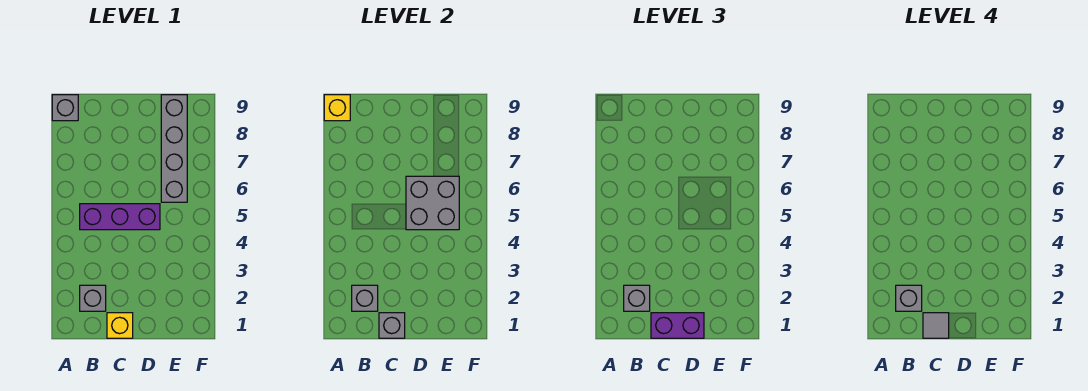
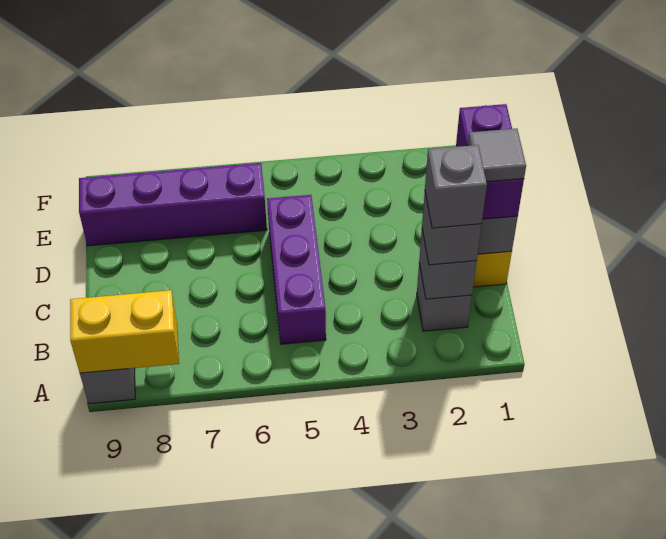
yellow 1x1 brick [324,95,350,121] -> yellow 1x2 brick [70,290,179,373]
grey 2x2 brick [406,176,459,230] -> none
grey 1x4 brick [161,95,187,202] -> purple 1x4 brick [79,163,267,246]

